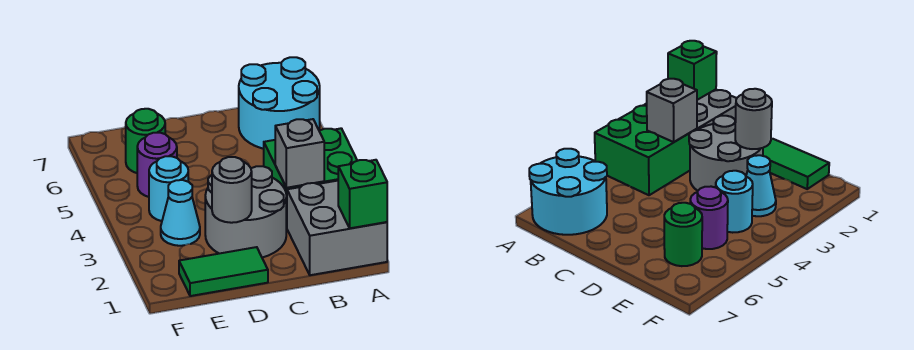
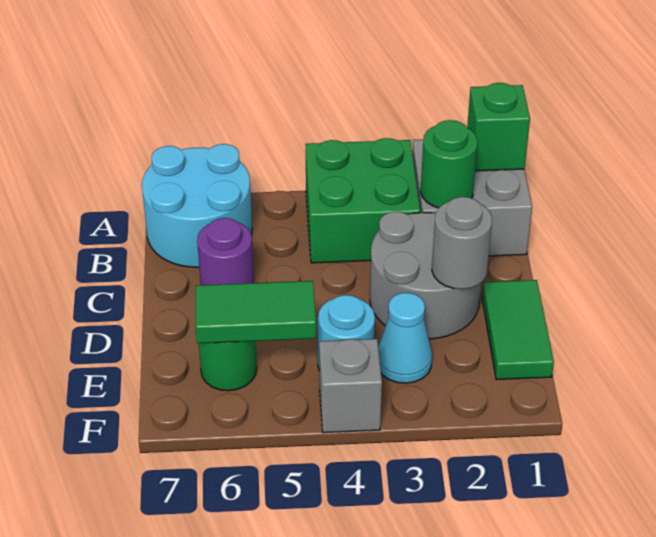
none -> green 1x1 round brick [421,120,478,208]
grey 1x1 brick [275,119,324,188] -> grey 1x1 brick moved to [319,339,382,433]
purple 1x1 round brick [137,133,177,197] -> purple 1x1 round brick moved to [197,218,254,285]
none -> green 1x2 tile [196,281,316,343]

